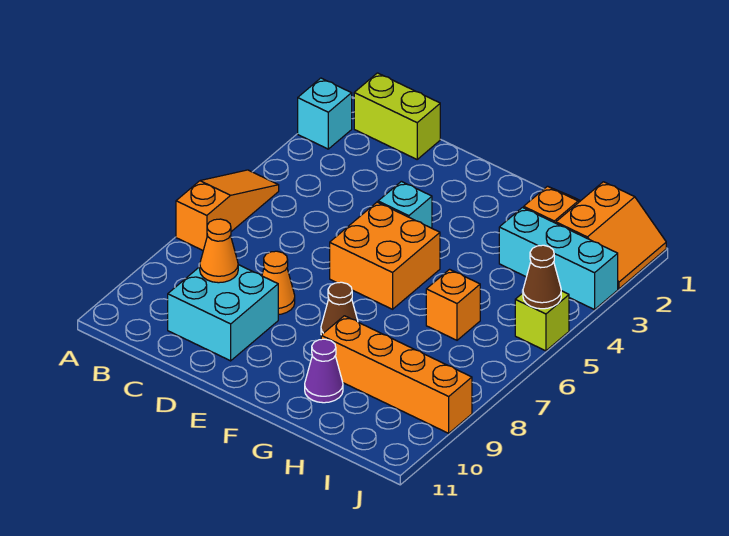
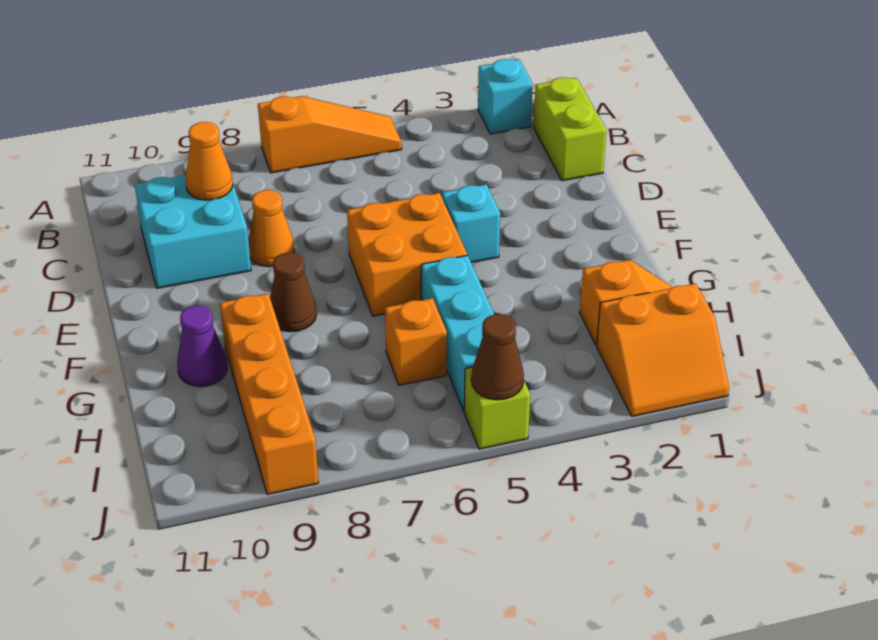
cyan 1x3 brick [499,208,618,310] -> cyan 1x3 brick moved to [421,255,494,411]

